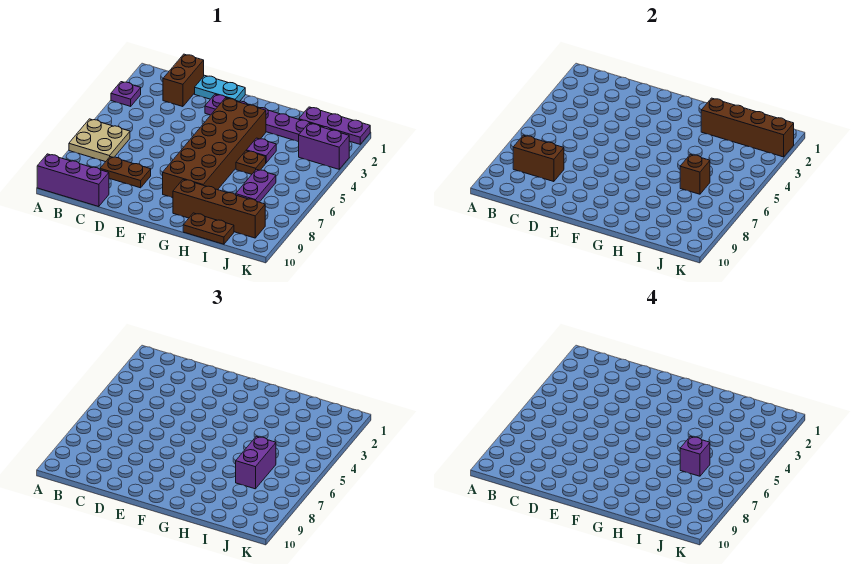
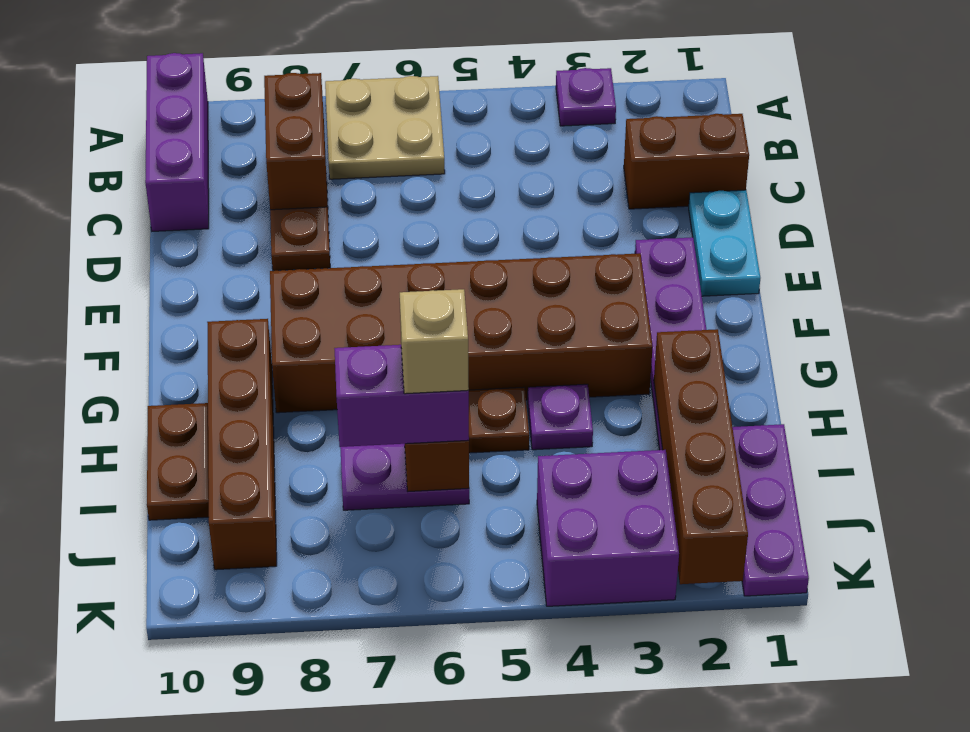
purple 1x1 brick [680,436,710,476] -> tan 1x1 brick [400,289,469,394]
purple 1x2 brick [299,123,349,169] -> purple 2x2 brick [537,450,679,606]

